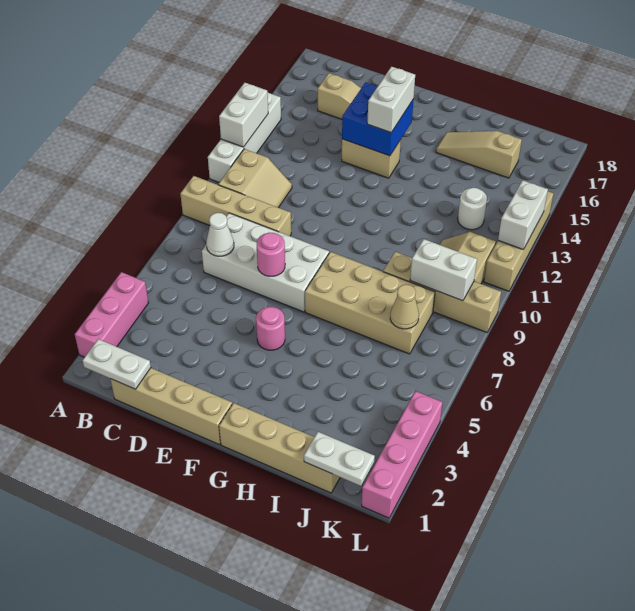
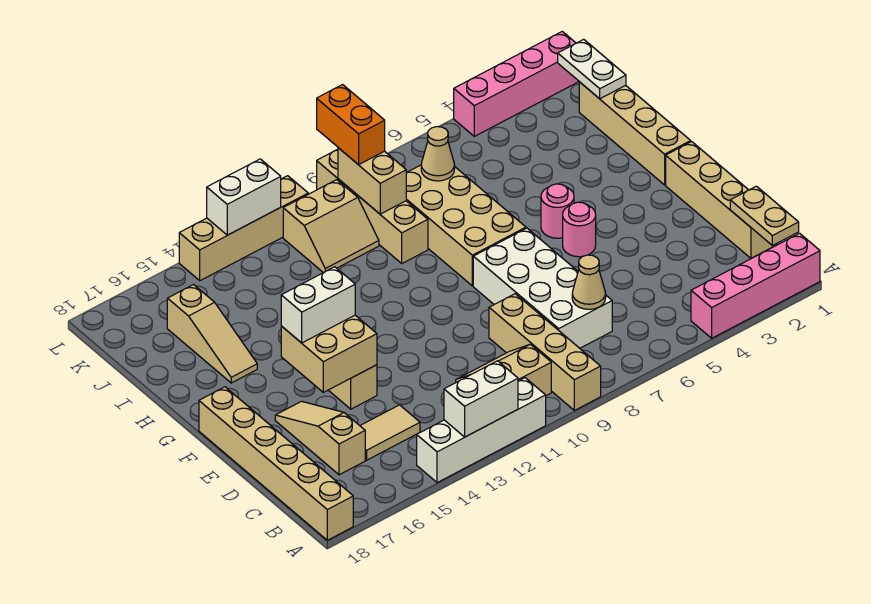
pink 1x3 brick [75,272,148,357] -> pink 1x4 brick [691,233,820,338]
none -> tan 1x6 brick [199,387,353,540]
white 1x2 plate [83,339,151,389] -> tan 1x2 plate [730,186,799,246]
white 1x1 cone [206,213,234,256] -> tan 1x1 cone [572,255,606,309]
none -> tan 1x2 tile [360,405,420,460]
pink 1x1 round brick [257,233,285,276] -> pink 1x1 round brick moved to [541,184,574,238]
blue 2x2 brick [342,82,414,156] -> tan 2x2 brick [281,315,377,392]
white 1x2 brick [410,239,477,301] -> tan 1x2 brick [338,148,406,214]
white 1x1 round brick [458,188,487,230] -> none
none -> orange 1x2 brick [317,85,385,165]

